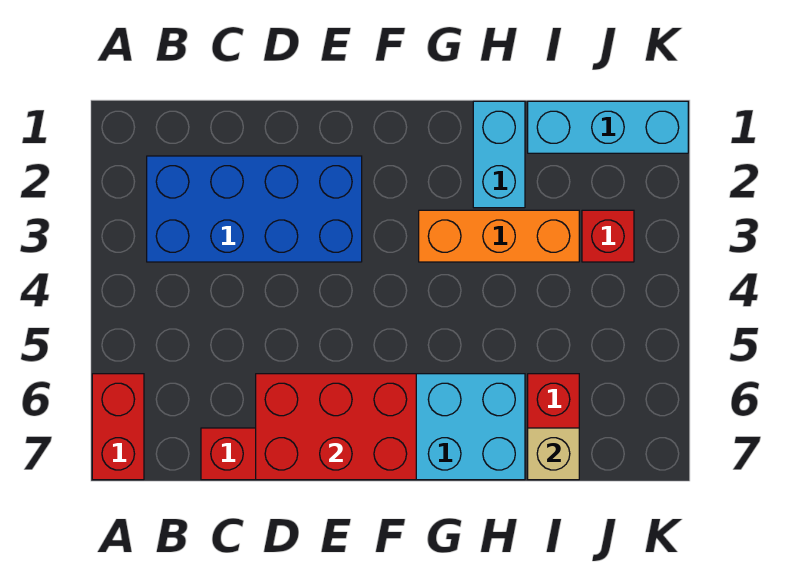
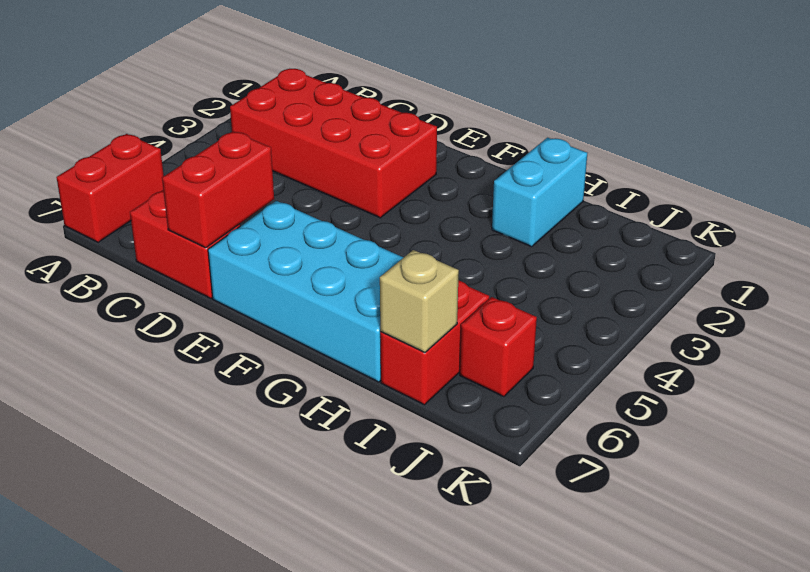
blue 2x4 brick [147,156,362,262] -> red 2x4 brick [230,69,437,218]
red 2x3 brick [256,374,416,480] -> red 1x2 brick [162,131,274,248]
orange 1x3 brick [419,210,579,262] -> none
cyan 1x3 brick [528,101,688,153] -> none
red 1x1 brick [582,210,634,262] -> red 1x1 brick moved to [460,297,537,397]

